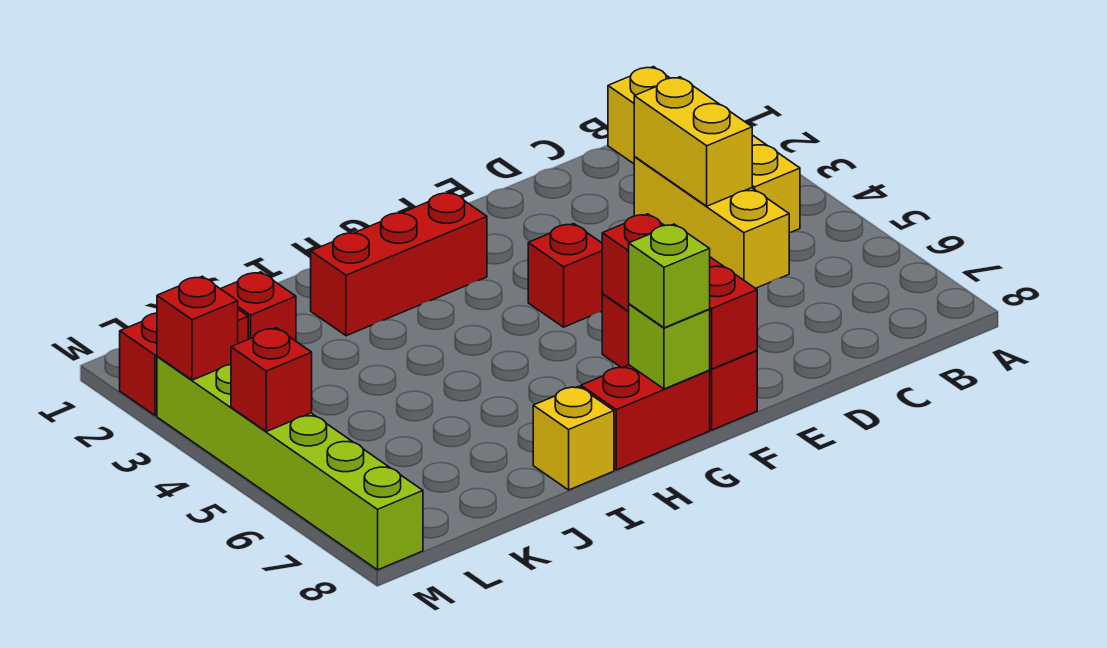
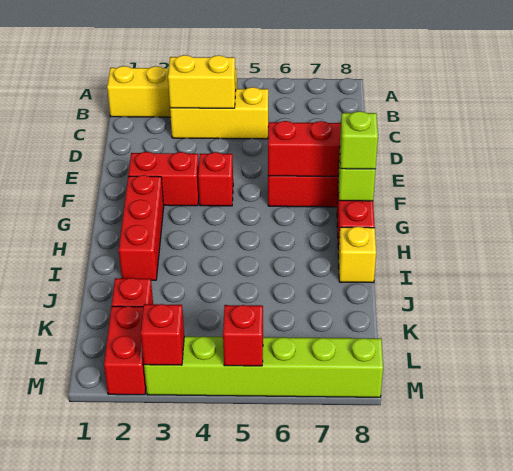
none -> red 1x2 brick [128,152,199,206]

